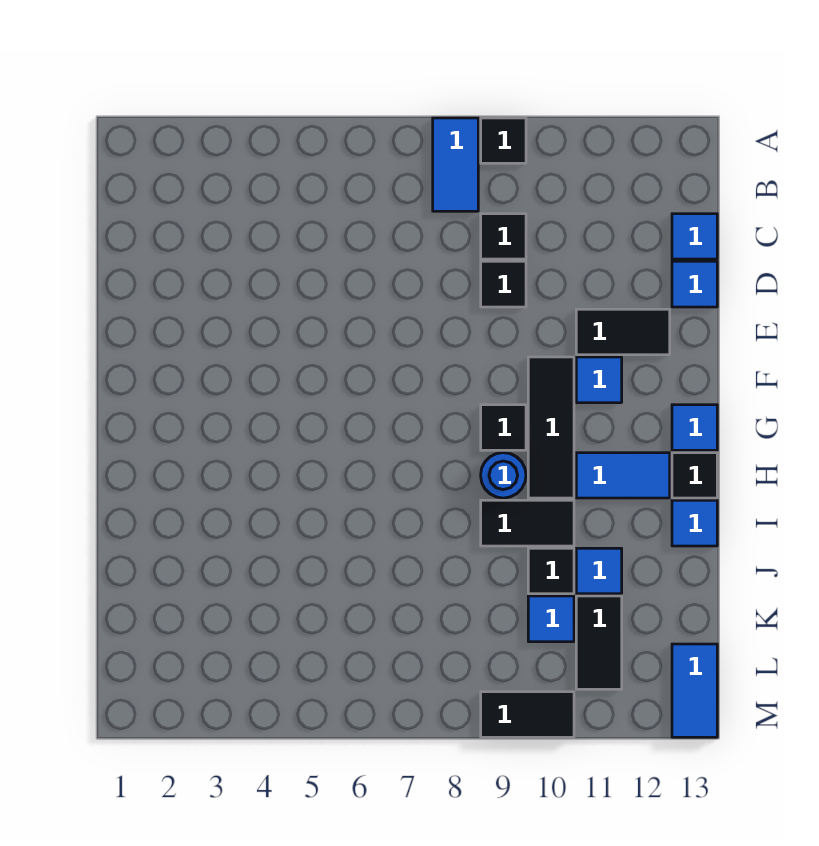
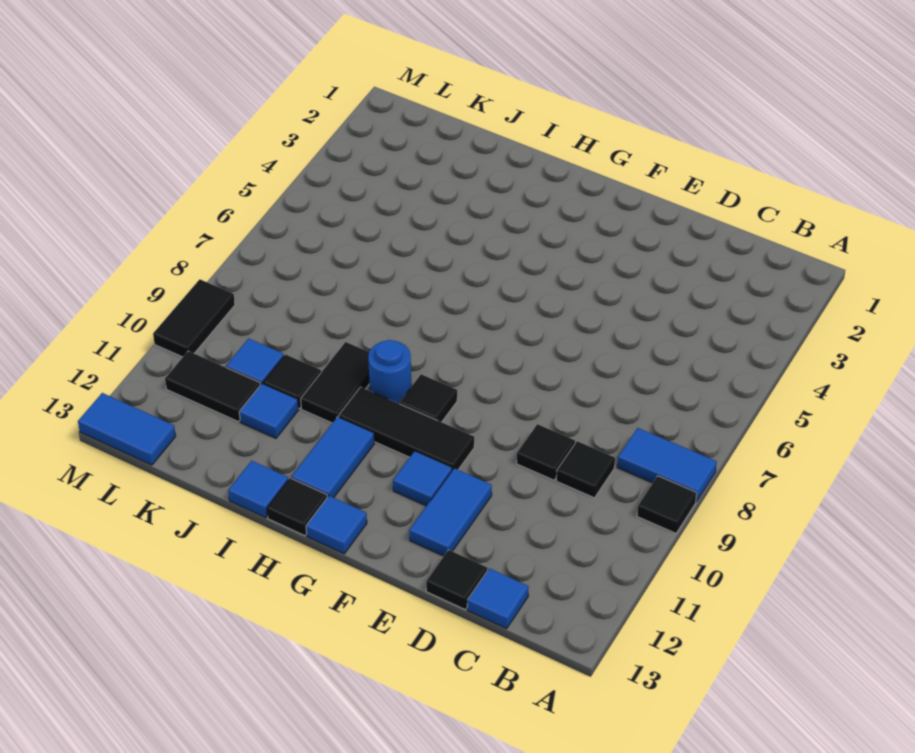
blue 1x1 tile [672,261,717,307] -> black 1x1 tile [426,550,487,609]
black 1x2 tile [576,309,670,355] -> blue 1x2 tile [409,468,492,556]

